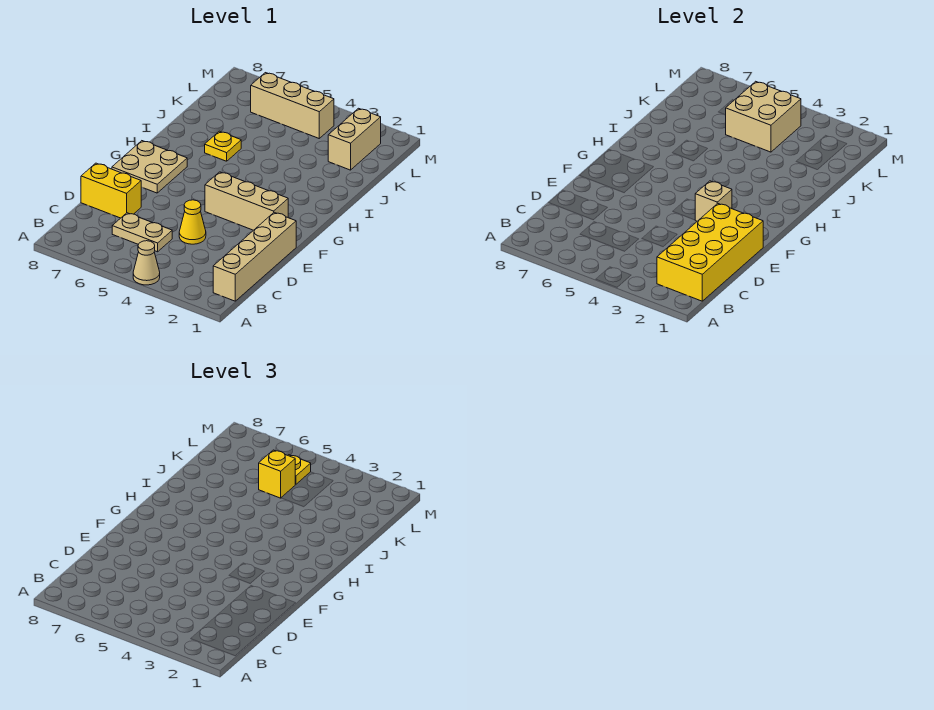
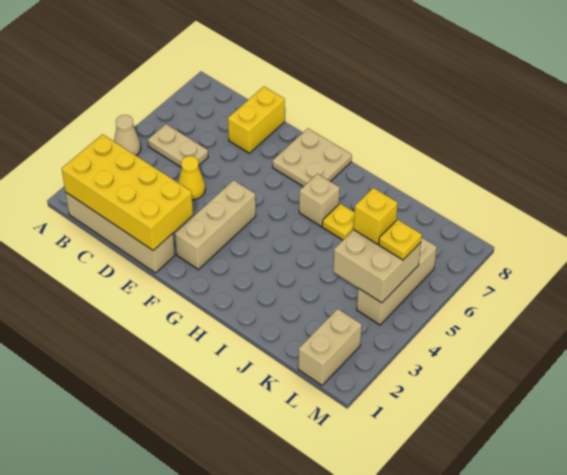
tan 1x2 plate [112,213,172,252] -> tan 1x2 plate turned to [148,124,208,167]
tan 1x1 brick [695,181,732,221] -> tan 1x1 brick moved to [299,174,340,226]
tan 1x2 brick [328,108,381,170] -> tan 1x2 brick turned to [298,309,362,385]

